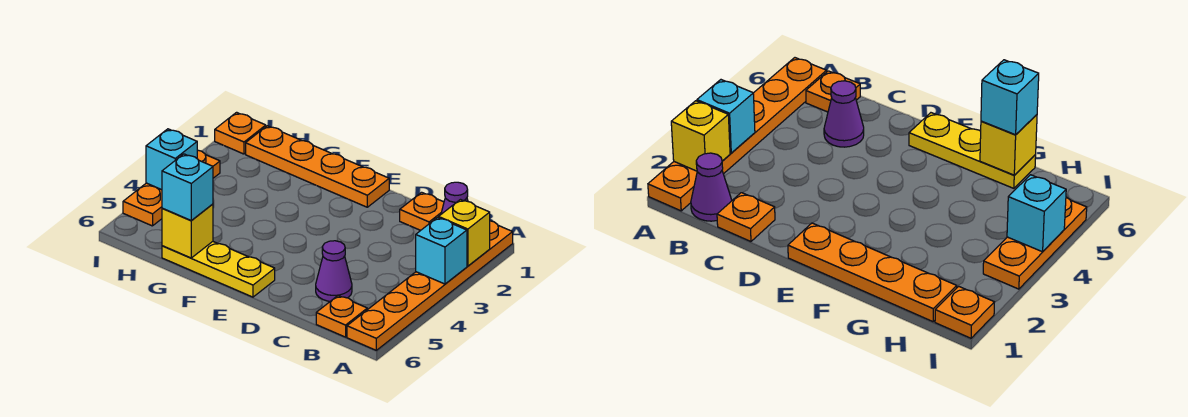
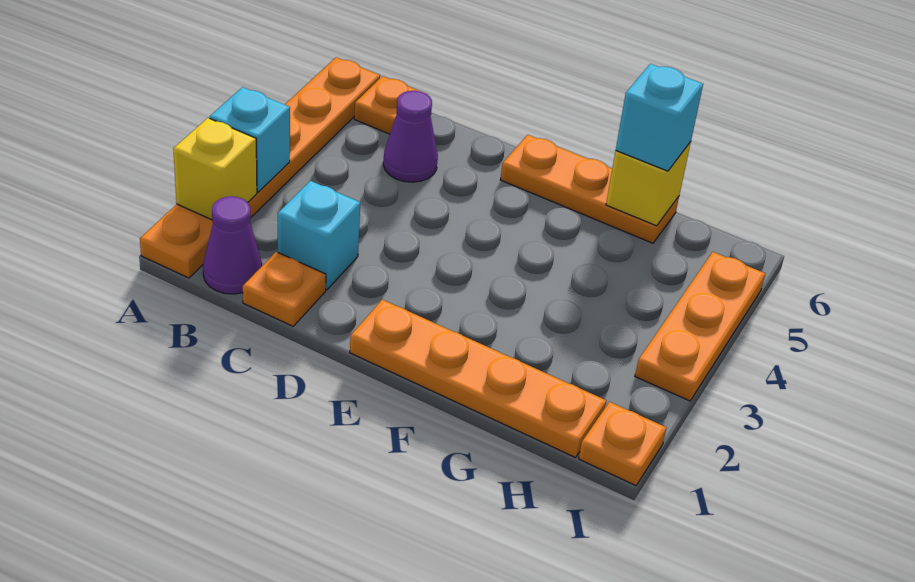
yellow 1x3 plate [162,242,275,297] -> orange 1x3 plate [500,135,679,243]
cyan 1x1 brick [146,129,197,190] -> cyan 1x1 brick moved to [278,181,360,290]

